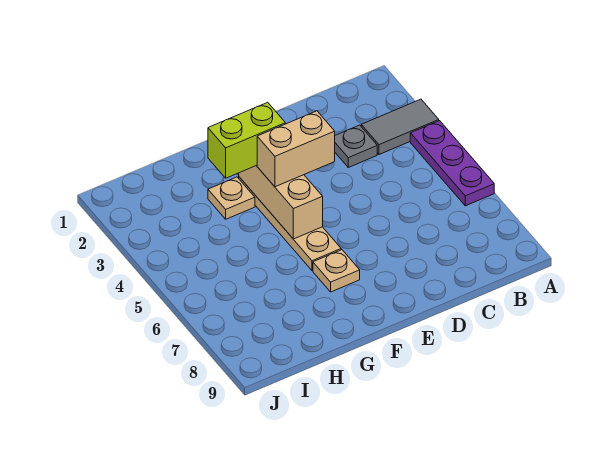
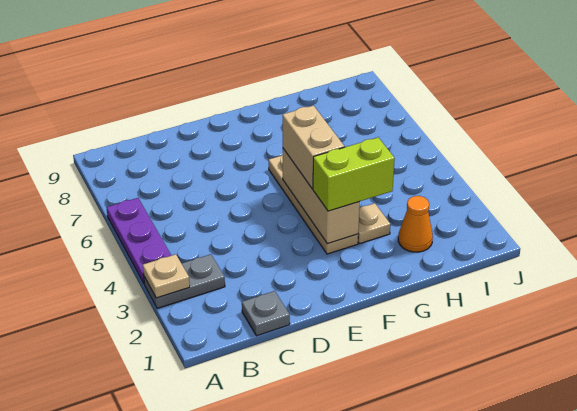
grey 1x2 tile [361,99,439,154] -> grey 1x2 plate [144,254,225,308]
grey 1x1 plate [335,125,377,167] -> grey 1x1 plate moved to [242,291,290,336]
tan 1x2 brick [257,111,335,187] -> tan 1x2 brick turned to [283,106,345,189]
tan 1x1 plate [313,250,360,292] -> tan 1x1 plate moved to [143,254,190,298]
none -> orange 1x1 cone [398,196,433,252]

